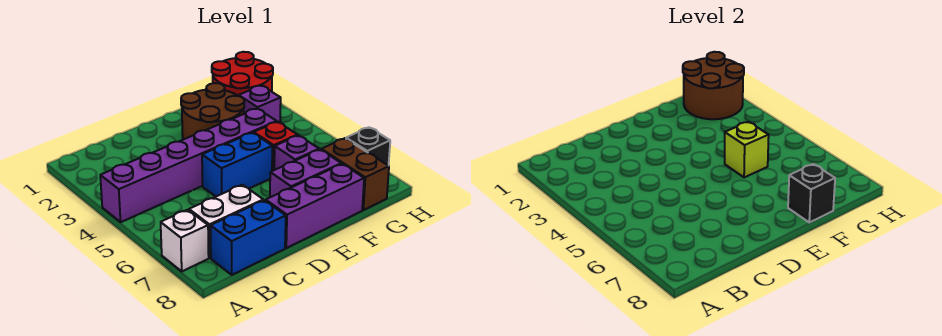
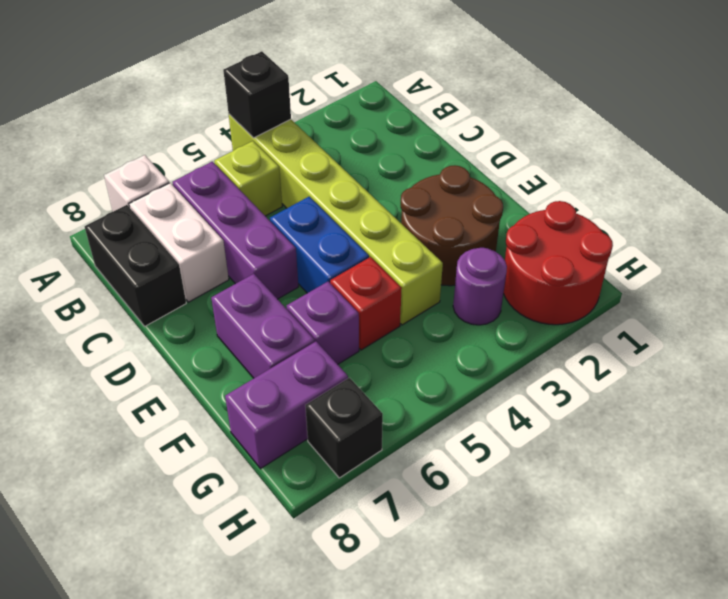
purple 1x6 brick [100,109,277,222] -> lime 1x6 brick [229,114,443,325]
blue 1x2 brick [211,200,286,275] -> black 1x2 brick [85,205,186,326]
purple 1x3 brick [266,164,364,248] -> purple 1x3 brick moved to [173,162,298,299]
lime 1x1 brick [725,122,769,177] -> lime 1x1 brick moved to [214,141,282,216]
black 1x1 brick [788,164,835,222] -> black 1x1 brick moved to [223,51,291,138]
brown 2x2 round brick [683,52,744,119] -> none
purple 1x1 brick [239,86,281,123] -> purple 1x1 round brick [453,248,507,325]
brown 1x2 brick [321,138,389,210] -> purple 1x2 brick [225,342,348,469]

